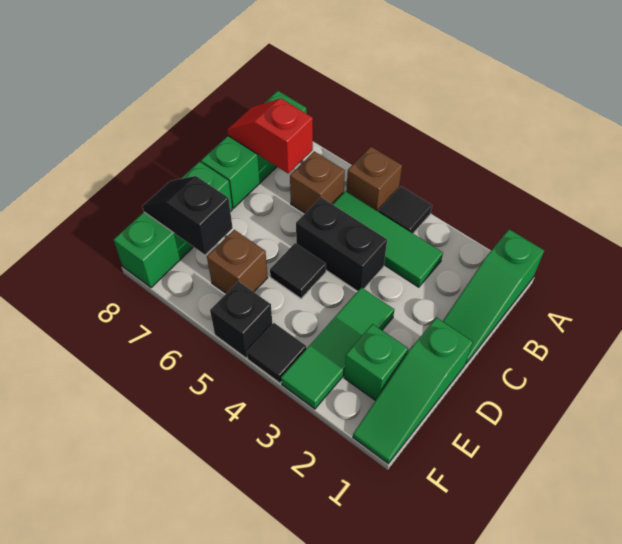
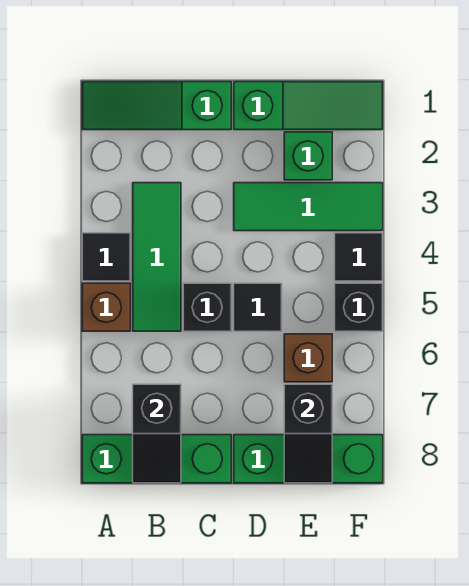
green 1x3 slope [443,229,544,363] -> green 1x3 slope turned to [82,82,231,130]
brown 1x1 brick [290,151,345,213] -> none
red 1x2 slope [227,99,313,173] -> black 1x2 slope [133,384,181,483]
black 1x2 brick [296,197,387,291] -> black 1x1 brick [183,283,231,331]

